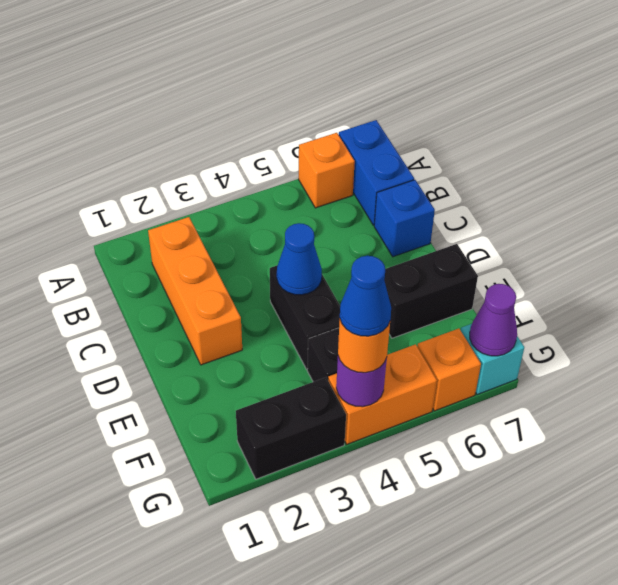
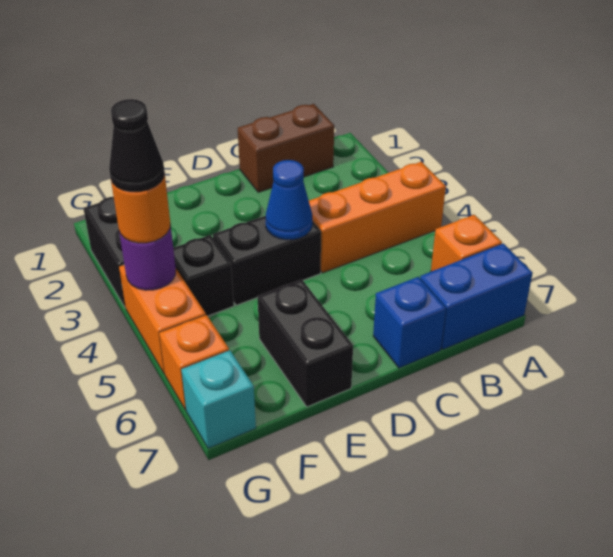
none -> brown 1x2 brick [238,104,334,192]
orange 1x3 brick [148,217,242,365] -> orange 1x3 brick moved to [309,162,446,273]
blue 1x1 cone [340,256,391,336] -> black 1x1 cone [109,99,165,192]
purple 1x1 cone [470,284,517,356] -> none

